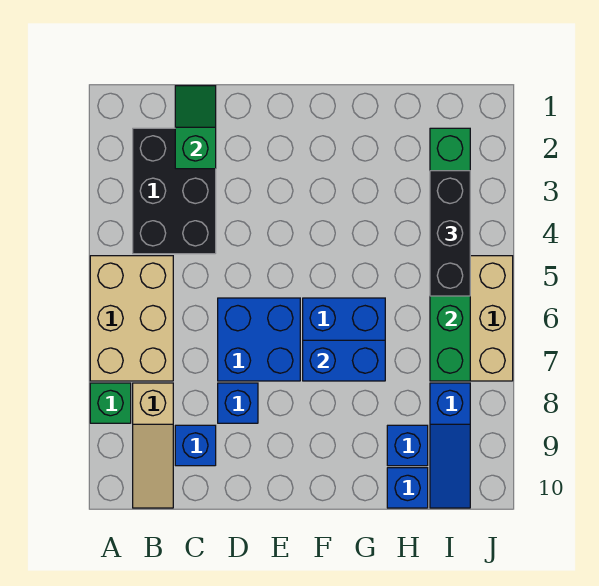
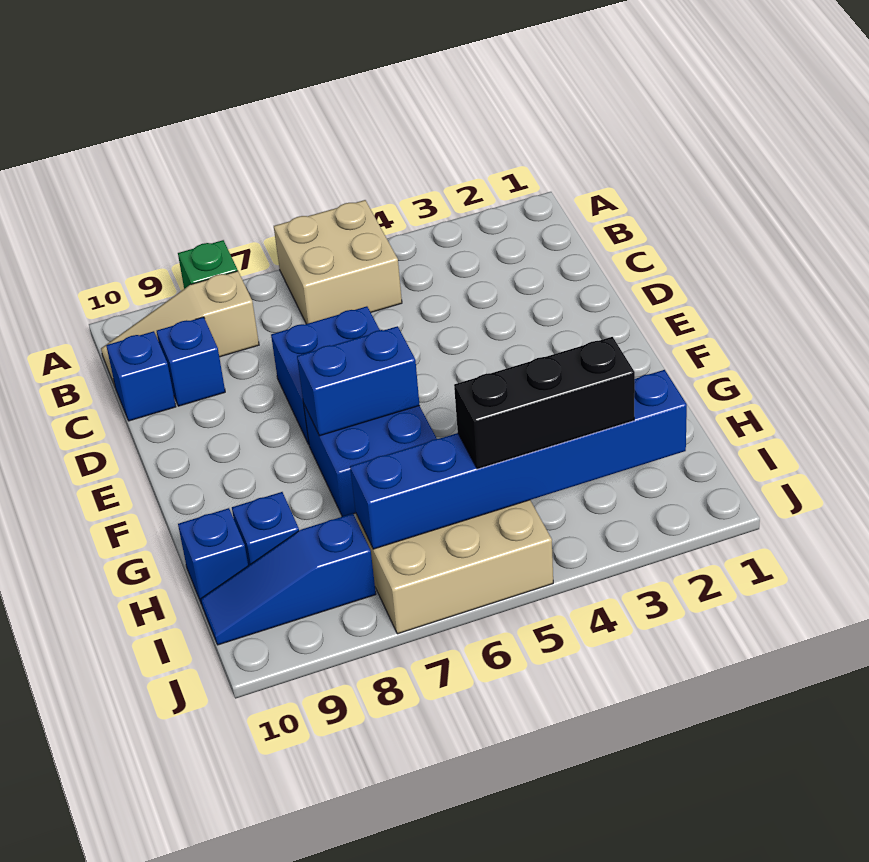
tan 2x3 brick [90,256,173,381] -> tan 2x2 brick [274,200,402,324]
black 2x3 brick [133,128,216,254] -> none
green 1x2 slope [175,86,216,169] -> none
blue 1x1 brick [218,383,258,423] -> blue 1x1 brick moved to [106,331,176,421]
blue 1x2 brick [303,340,385,381] -> blue 1x2 brick turned to [297,326,420,436]
green 1x6 brick [430,128,470,381] -> blue 1x6 brick [350,370,687,549]

